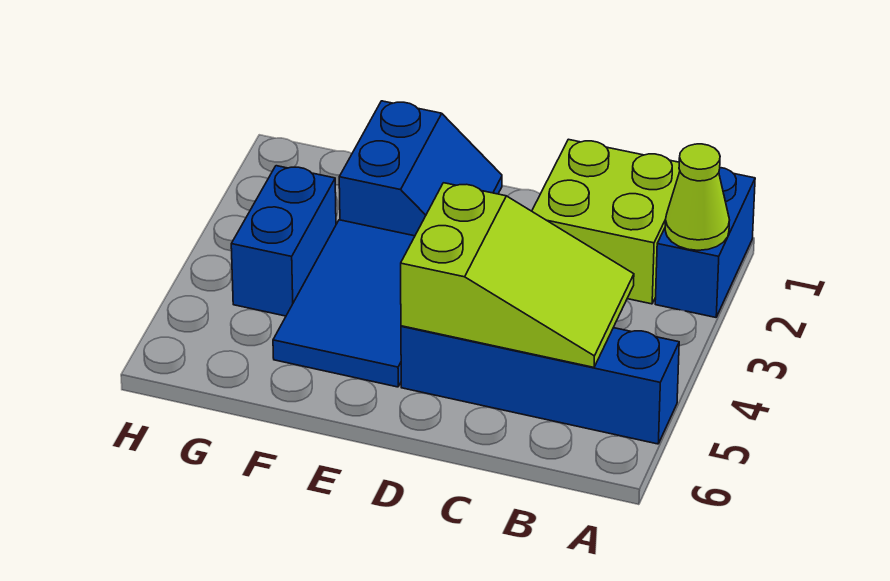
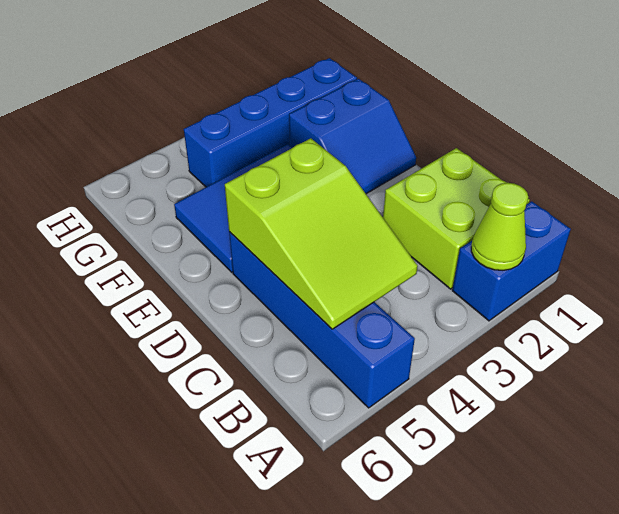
blue 1x2 brick [231,166,336,316] -> blue 1x4 brick [184,58,357,187]

